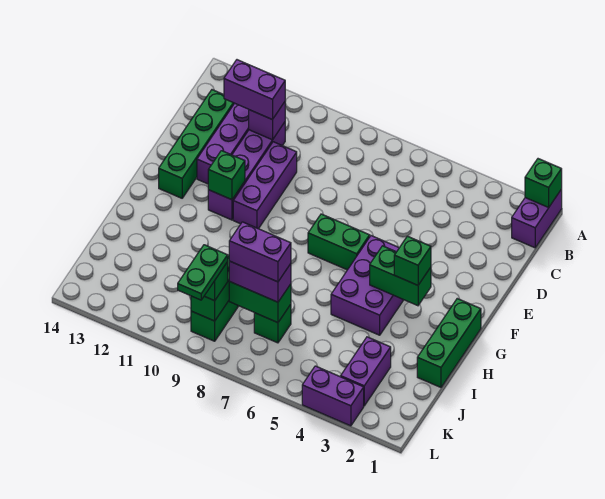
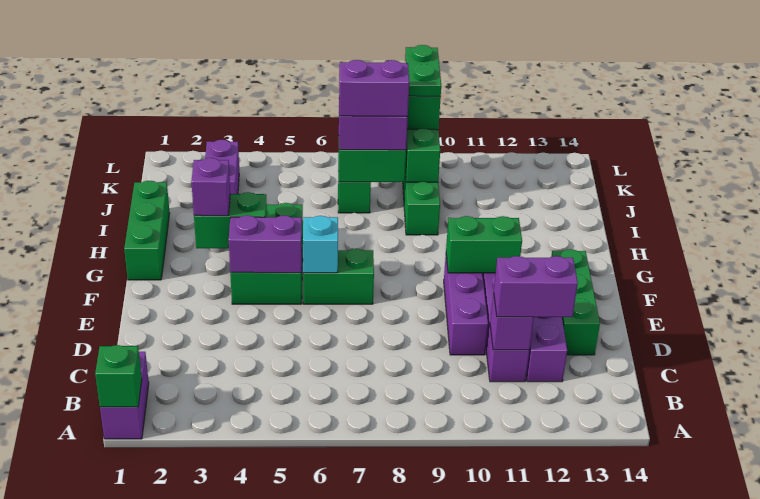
green 1x4 brick [159,90,234,198] -> green 1x3 brick [551,249,600,355]
purple 2x3 brick [331,236,403,335] -> green 2x3 brick [230,203,303,304]
none -> cyan 1x1 brick [303,216,338,273]
green 1x1 brick [208,151,245,200] -> green 1x2 brick [446,216,522,273]
green 1x1 brick [394,236,431,285] -> purple 1x1 brick [191,158,230,216]
purple 1x2 brick [302,366,364,426] -> purple 1x2 brick moved to [229,215,302,273]

